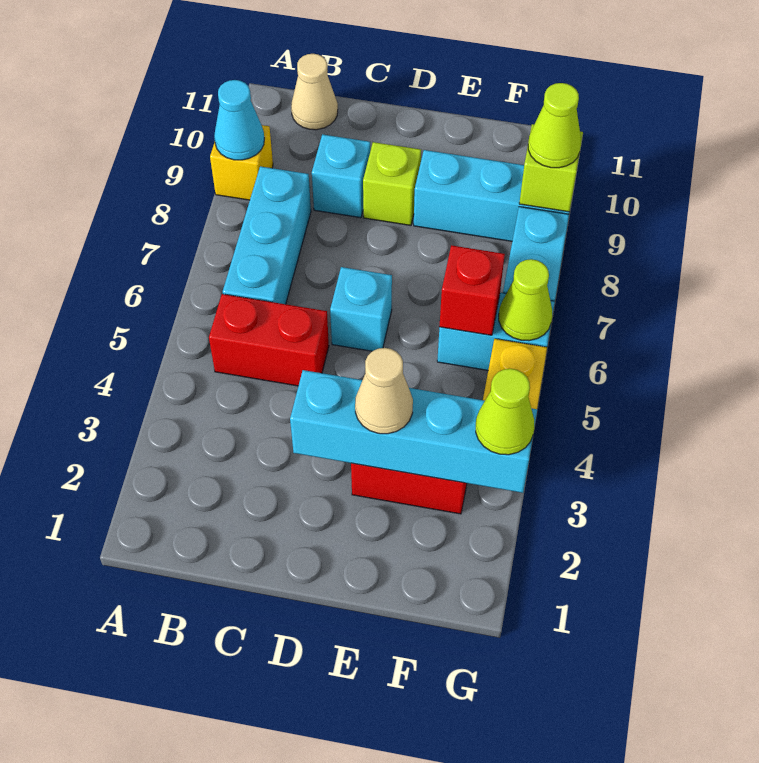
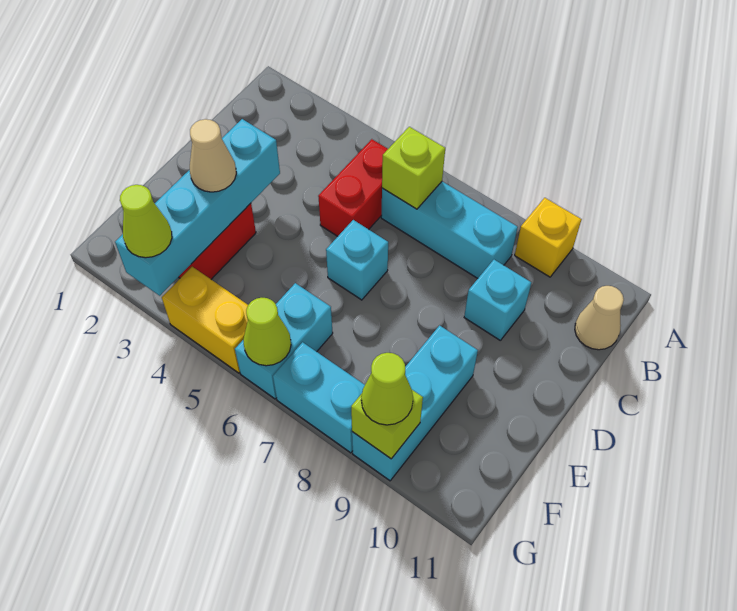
cyan 1x1 cone [214,80,264,160] -> none
lime 1x1 brick [363,142,421,225] -> lime 1x1 brick moved to [382,127,445,209]
red 1x1 brick [439,245,505,335] -> none

